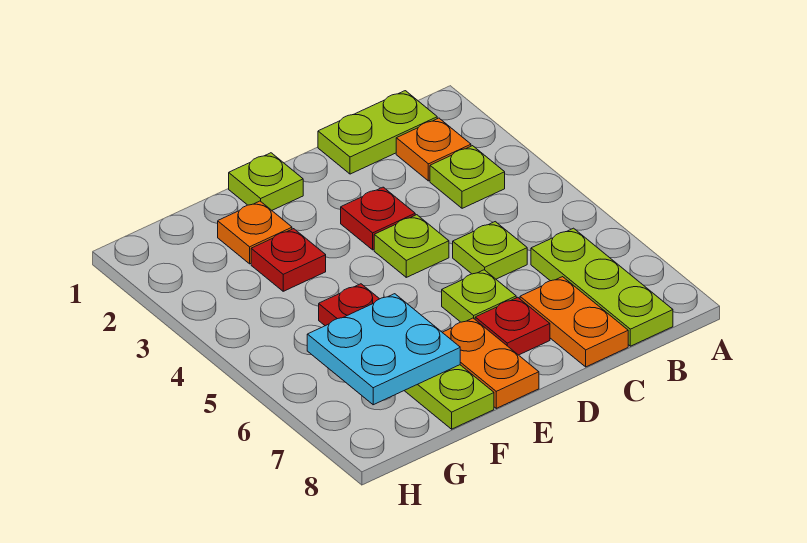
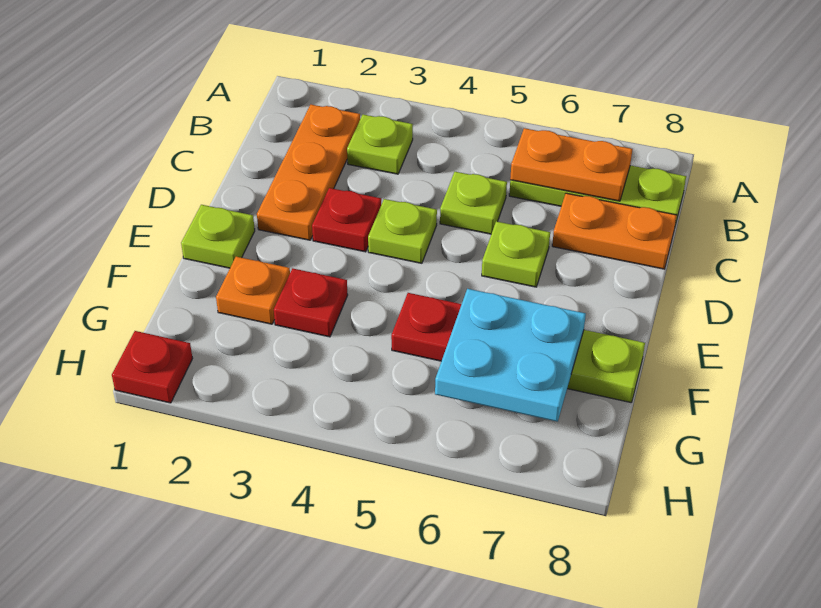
lime 1x2 plate [318,91,437,174] -> none
orange 1x1 plate [396,118,471,181] -> orange 1x3 plate [257,105,360,240]
red 1x1 plate [475,297,550,355] -> red 1x1 plate moved to [112,331,193,403]
orange 1x2 plate [442,318,539,408] -> orange 1x2 plate moved to [510,128,632,201]

